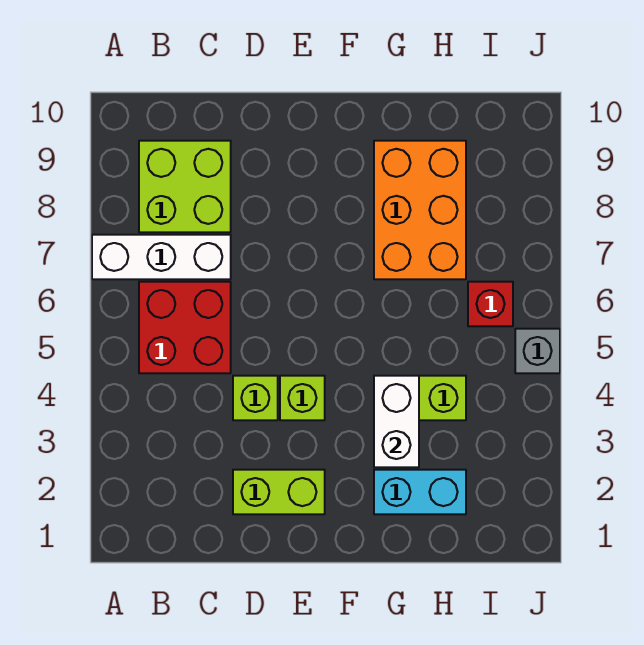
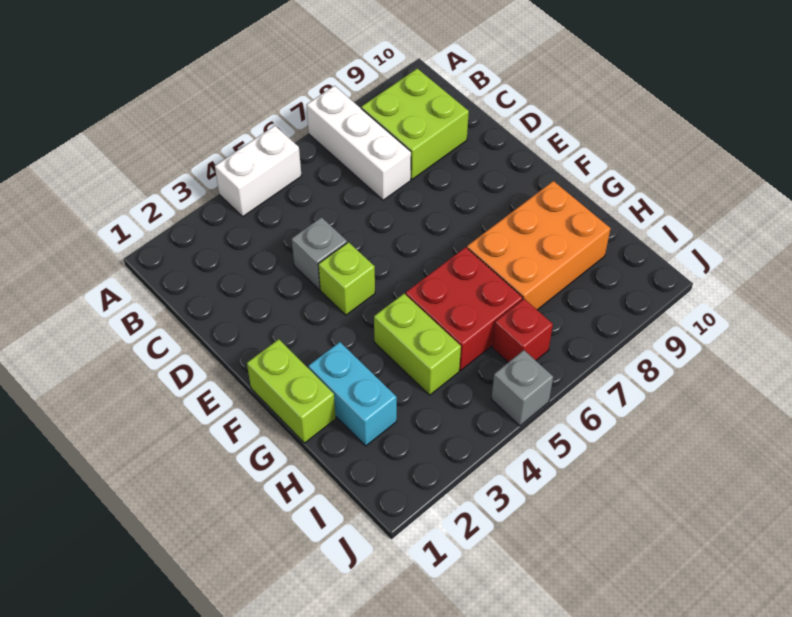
red 2x2 brick [139,282,231,373] -> red 2x2 brick moved to [406,247,523,370]
lime 1x2 brick [233,470,325,514] -> lime 1x2 brick moved to [247,339,336,443]
lime 1x1 brick [233,376,278,420] -> grey 1x1 brick [292,217,347,290]
white 1x2 brick [374,376,419,467] -> white 1x2 brick moved to [215,126,301,216]

